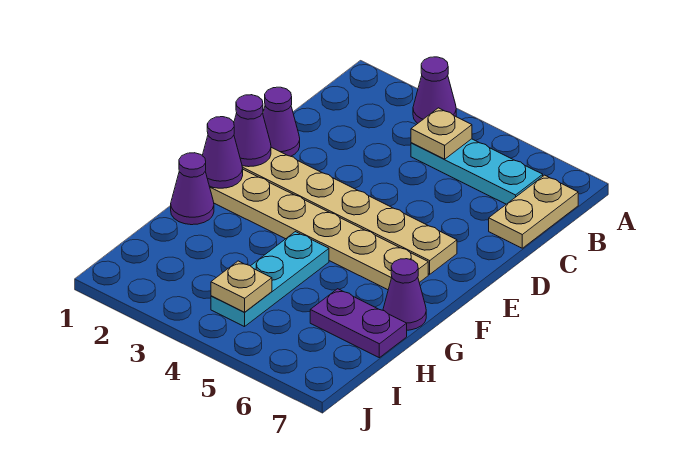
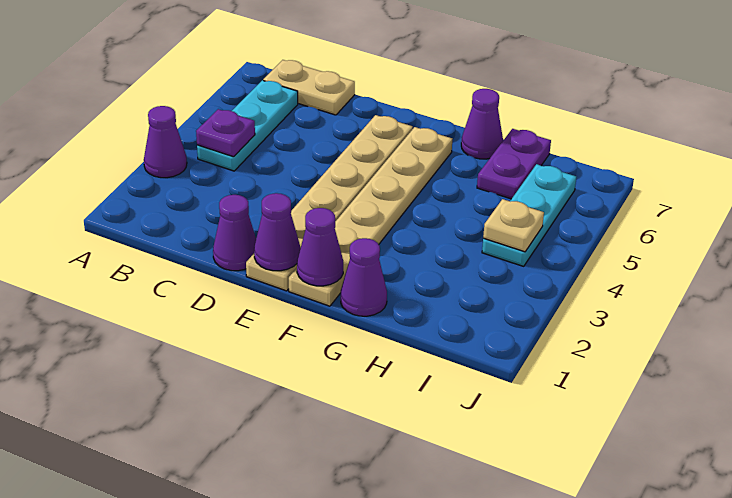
tan 1x1 plate [411,108,472,159] -> purple 1x1 plate [196,109,255,157]
cyan 1x3 plate [211,232,329,327] -> cyan 1x3 plate turned to [482,164,576,266]

